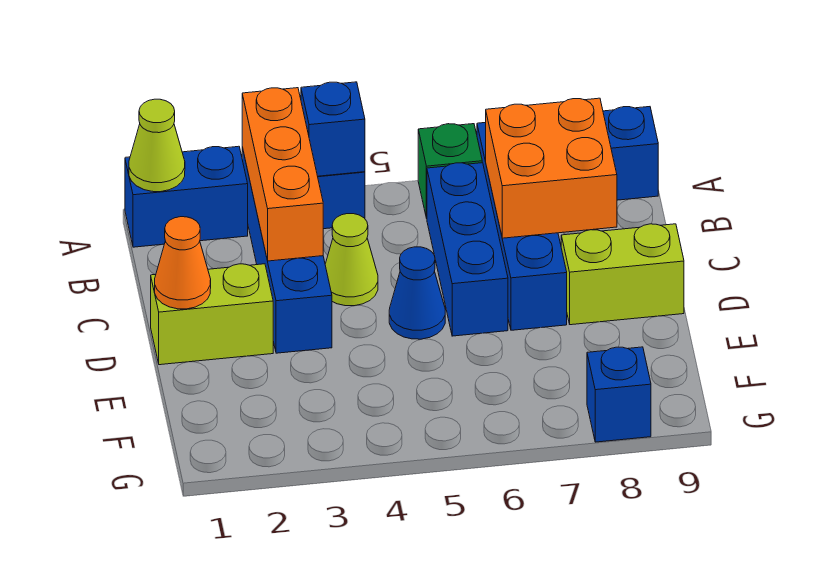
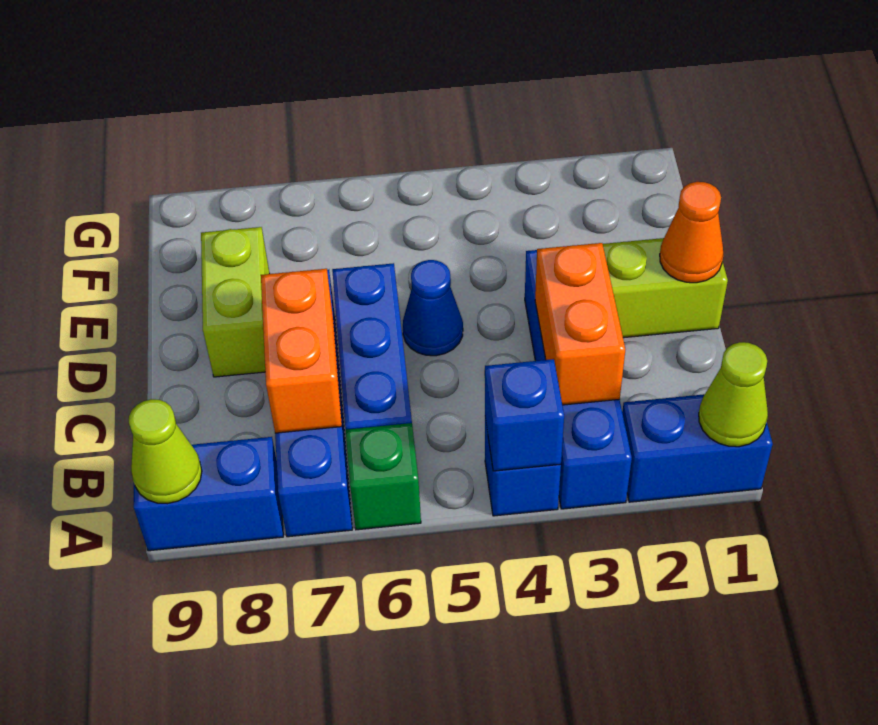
orange 1x3 brick [242,88,323,261] -> orange 1x2 brick [535,243,625,405]
orange 2x2 brick [486,98,617,238] -> orange 1x2 brick [261,269,342,433]
lime 1x1 cone [325,214,378,306] -> lime 1x1 cone moved to [129,399,202,504]
lime 1x2 brick [561,224,684,325] -> lime 1x2 brick turned to [201,227,270,377]
blue 1x1 brick [587,347,651,442] -> none

